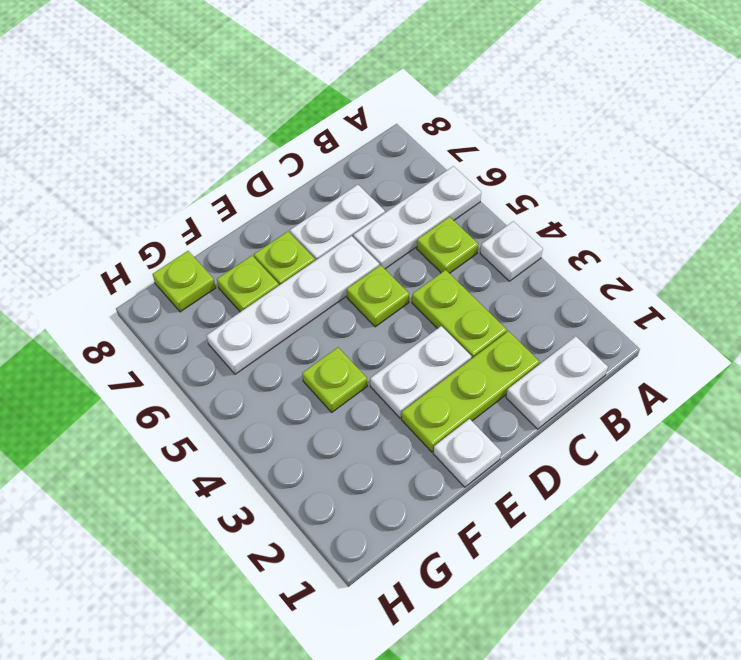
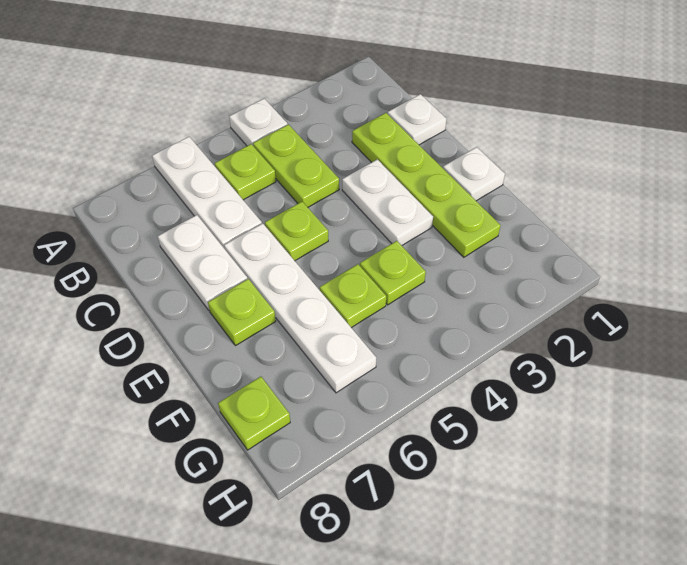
white 1x2 plate [506,336,608,429] -> white 1x1 plate [388,94,447,145]
lime 1x3 plate [401,331,539,452] -> lime 1x4 plate [352,113,501,257]
lime 1x2 plate [412,270,507,359] -> lime 1x2 plate turned to [253,125,339,207]
lime 1x1 plate [217,256,279,312] -> lime 1x1 plate moved to [320,264,386,328]

